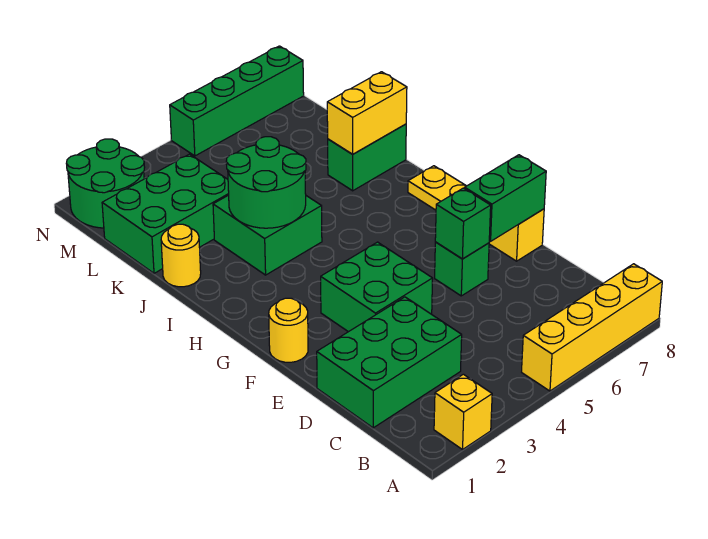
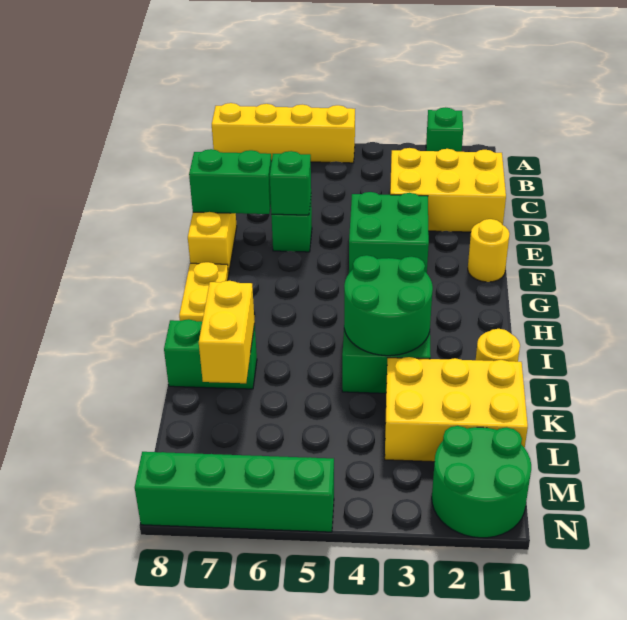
yellow 1x1 brick [434,374,492,450] -> green 1x1 brick [426,107,463,152]
green 2x3 brick [317,297,462,428] -> yellow 2x3 brick [390,148,506,232]
yellow 1x2 brick [327,72,407,154] -> yellow 1x2 brick turned to [199,281,255,383]
green 2x3 brick [102,154,229,273] -> yellow 2x3 brick [385,357,528,462]

